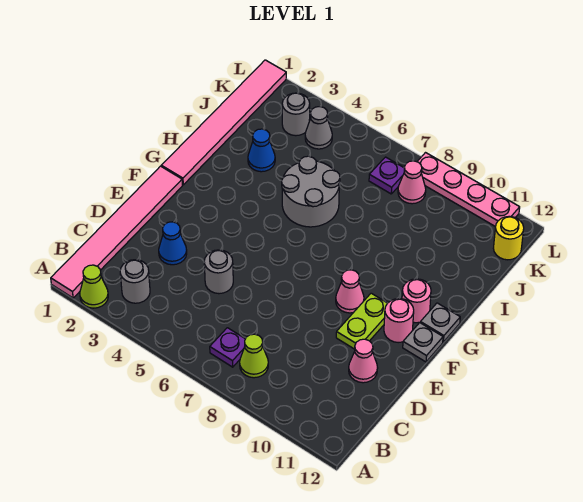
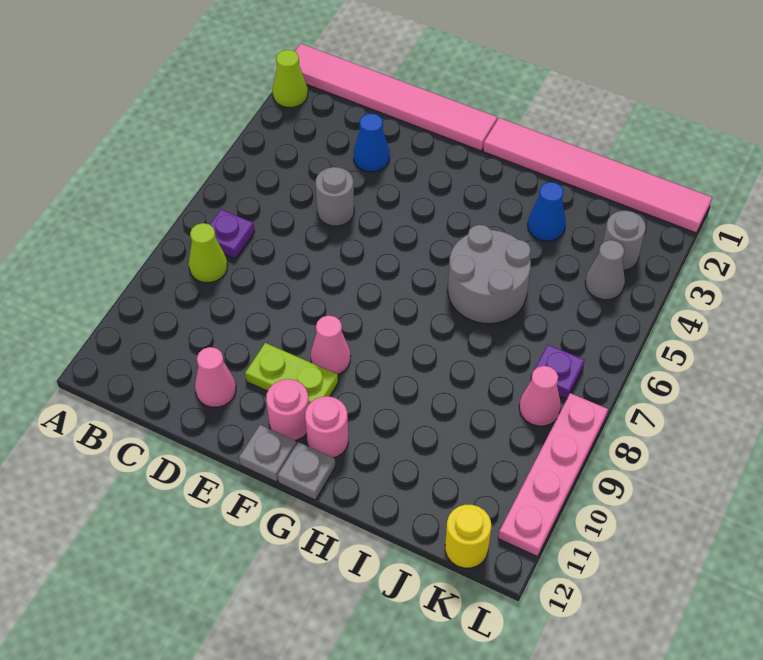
grey 1x1 round brick [120,260,150,303] -> none

